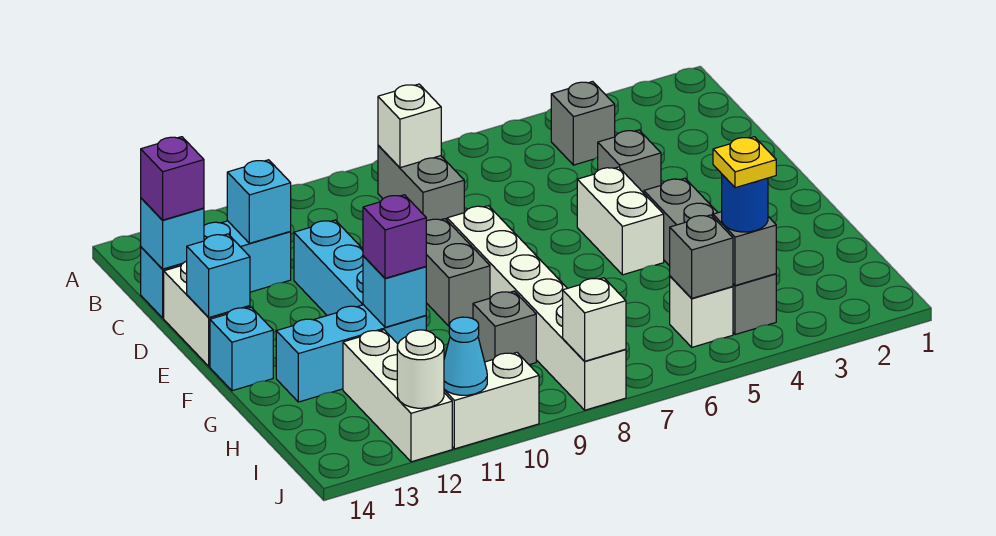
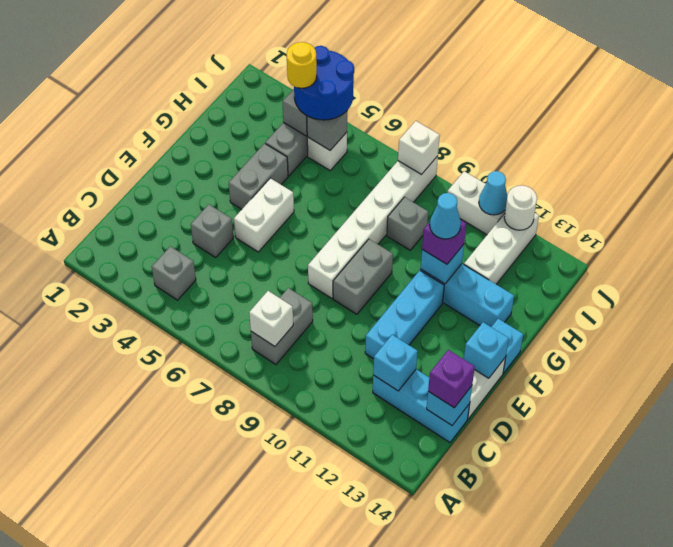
none -> cyan 1x1 cone [430,193,461,239]
blue 1x1 round brick [722,175,768,232] -> blue 2x2 round brick [294,46,354,120]
yellow 1x1 plate [713,137,776,188] -> yellow 1x1 round brick [287,42,317,88]

